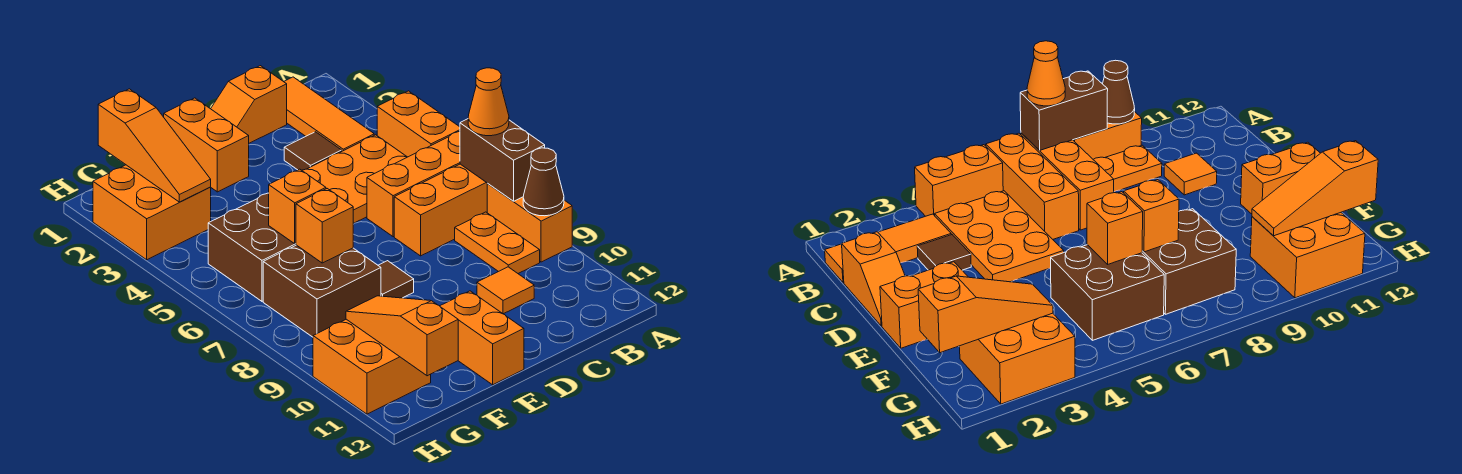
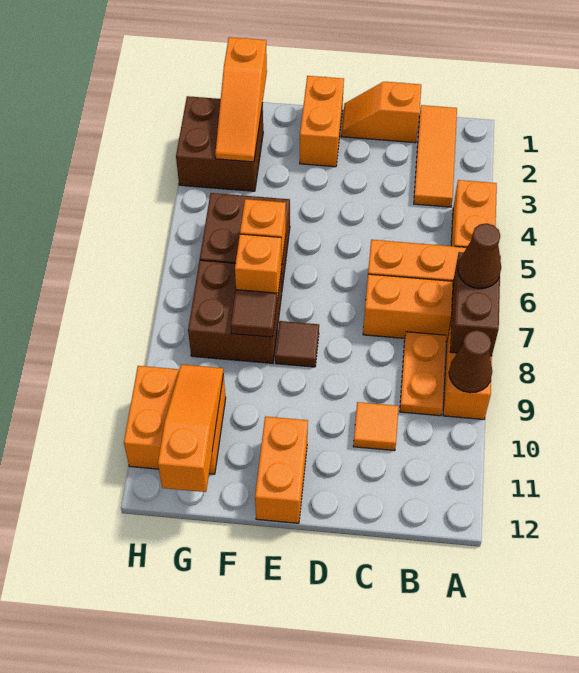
orange 1x1 cone [468,68,509,136] -> brown 1x1 cone [458,223,501,288]
orange 2x3 plate [302,135,407,223] -> none
brown 1x1 tile [284,132,342,170] -> brown 1x1 tile moved to [231,290,277,337]
orange 2x2 brick [93,165,211,260] -> brown 2x2 brick [176,96,263,191]

